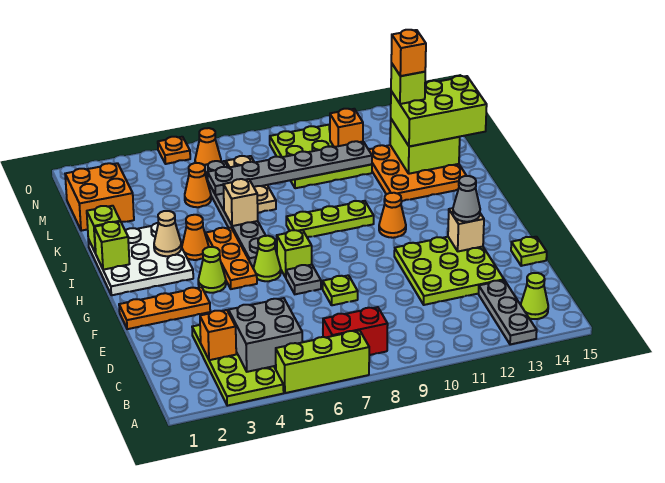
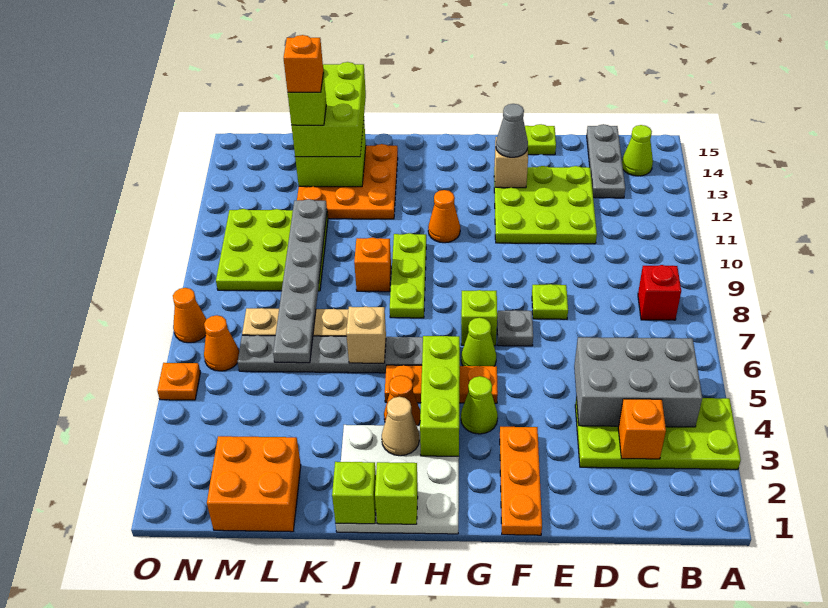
lime 1x3 brick [276,330,369,393] -> lime 1x3 brick moved to [420,336,460,456]
grey 1x3 plate [478,280,537,344] -> grey 1x3 plate turned to [587,124,625,198]
grey 2x2 brick [228,298,302,372] -> grey 2x3 brick [574,337,702,427]
red 1x2 brick [323,307,388,355] -> red 1x1 brick [638,265,681,320]
orange 1x1 cone [185,163,211,207] -> orange 1x1 cone moved to [173,288,206,343]
orange 1x1 brick [330,109,363,147] -> orange 1x1 brick moved to [354,237,391,292]

